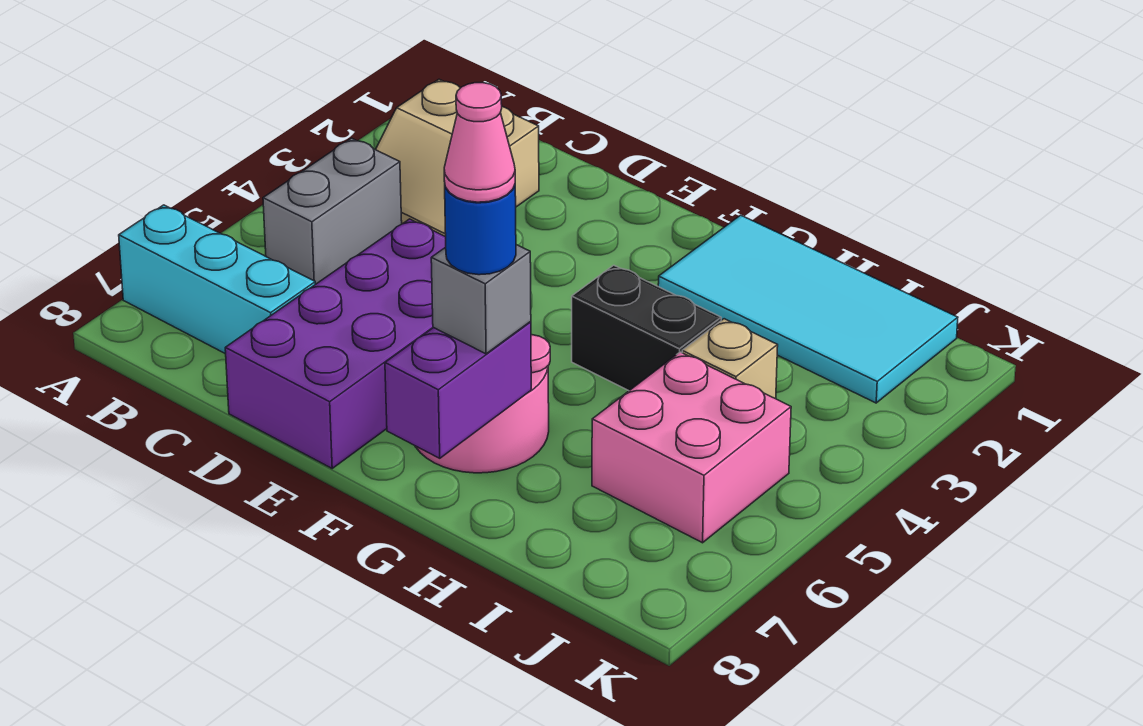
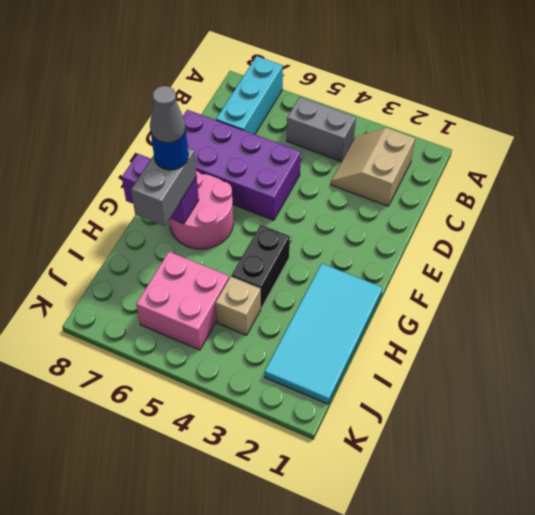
grey 1x1 brick [431,245,531,354] -> grey 1x2 brick [131,148,197,226]
pink 1x1 cone [444,83,515,202] -> grey 1x1 cone [150,86,186,143]

